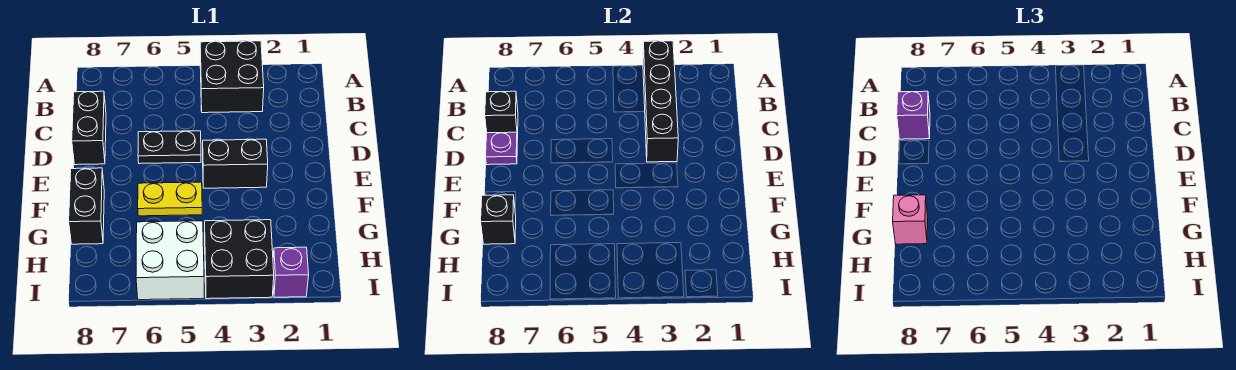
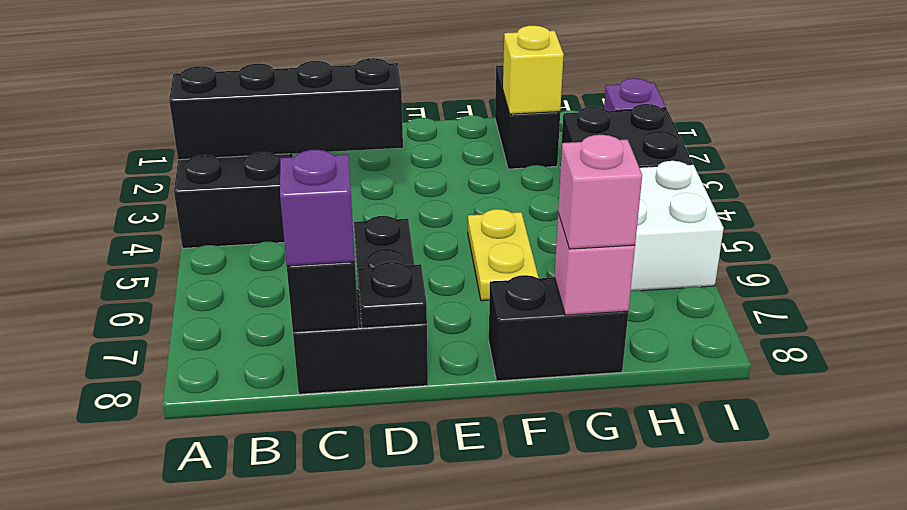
purple 1x1 plate [486,132,518,165] -> black 1x1 plate [358,262,427,328]
black 1x2 brick [203,139,268,188] -> black 1x2 brick moved to [495,66,560,169]
none -> yellow 1x1 brick [503,26,564,114]
black 1x1 brick [481,195,516,244] -> pink 1x1 brick [554,213,635,315]

